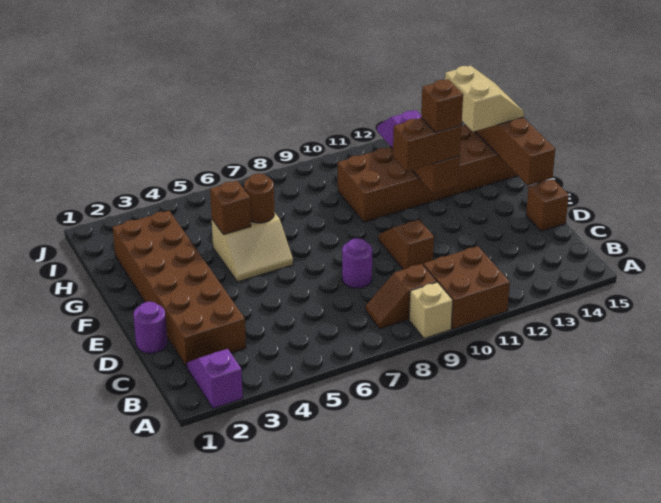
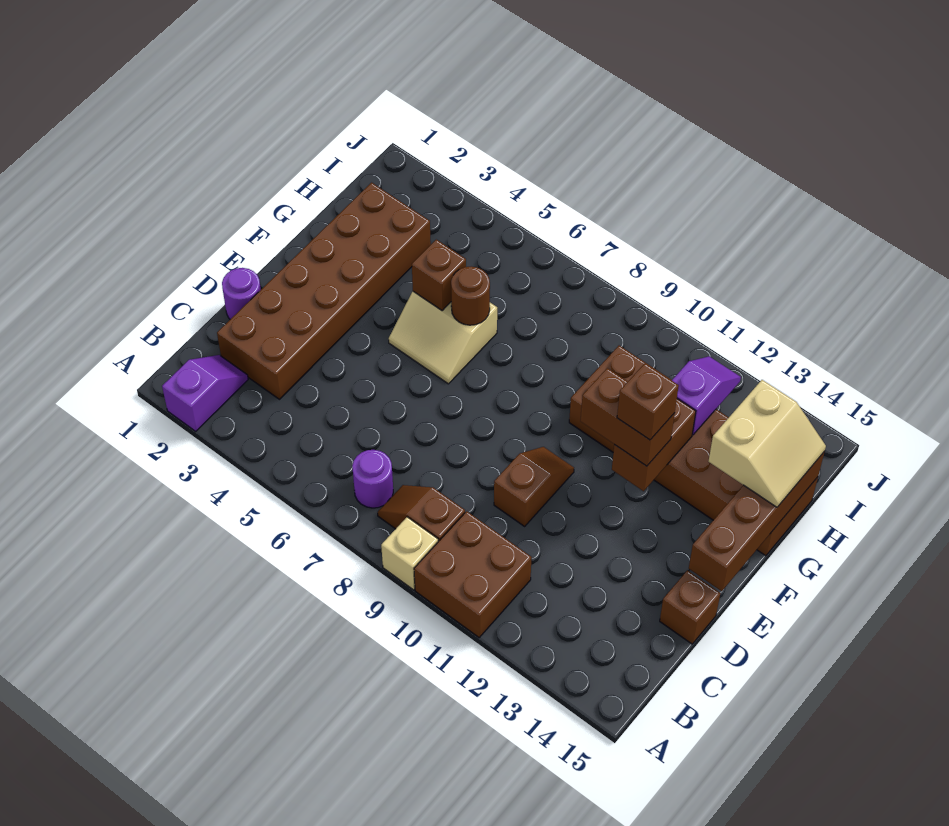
purple 1x1 round brick [342,238,372,288] -> purple 1x1 round brick moved to [352,450,393,508]

